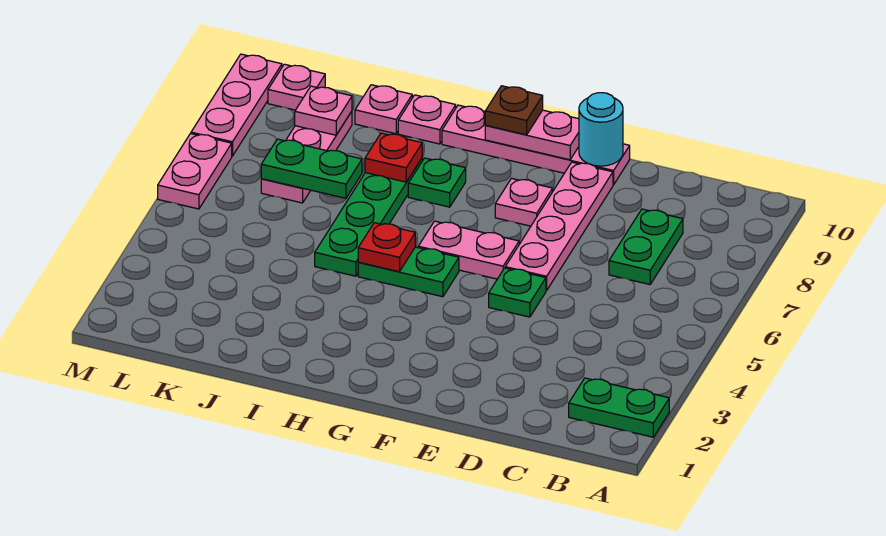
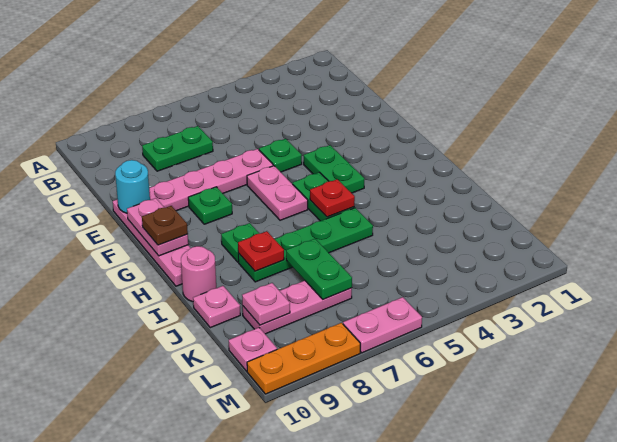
green 1x2 plate [569,378,669,437] -> green 1x2 plate moved to [304,145,365,193]
pink 1x1 plate [495,178,553,226] -> green 1x1 plate [188,187,232,224]
pink 1x1 plate [398,95,456,144] -> pink 1x1 round brick [181,246,216,302]
pink 1x3 plate [191,54,282,156] -> orange 1x3 plate [247,323,360,394]

